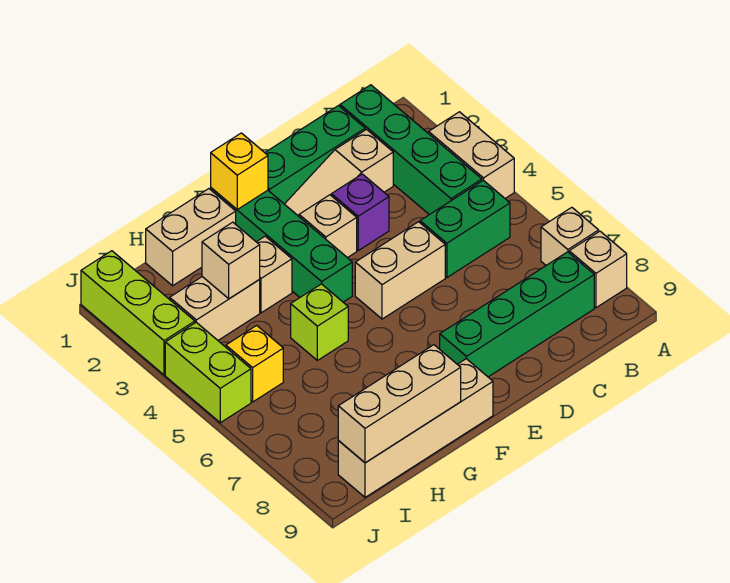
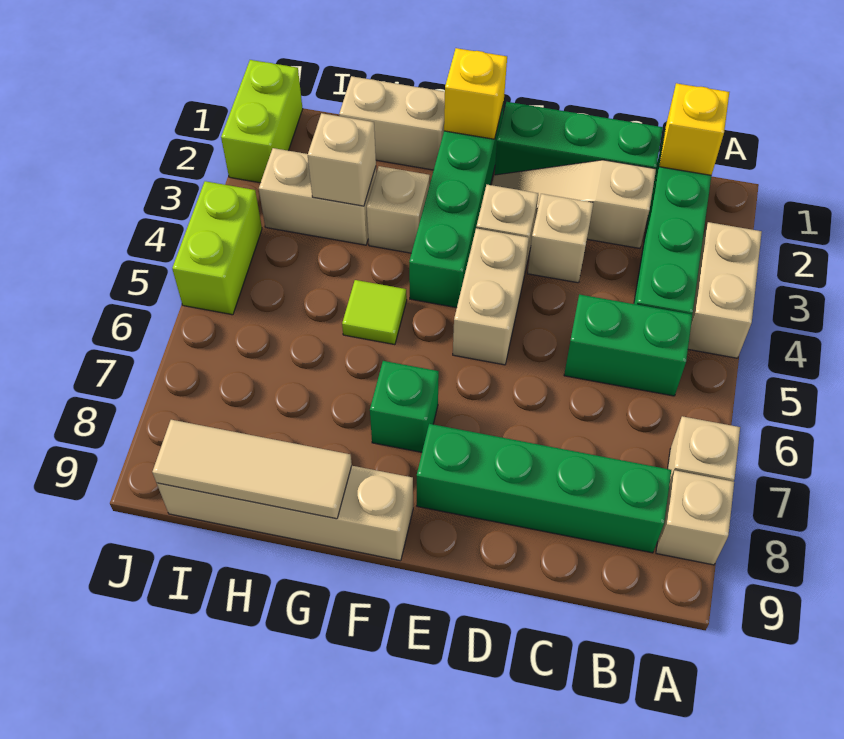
purple 1x1 brick [331,174,389,250] -> tan 1x1 brick [528,194,593,283]
tan 1x2 brick [355,222,445,319] -> tan 1x2 brick turned to [453,228,529,365]
none -> green 1x1 brick [370,361,439,452]
lime 1x1 brick [291,284,348,360] -> lime 1x1 tile [342,280,407,345]
tan 1x3 brick [338,345,461,463] -> tan 1x3 tile [152,420,352,519]
yellow 1x1 brick [226,325,283,402] -> yellow 1x1 brick moved to [659,83,729,175]
lime 1x3 brick [81,251,195,375] -> lime 1x2 brick [221,60,303,183]

